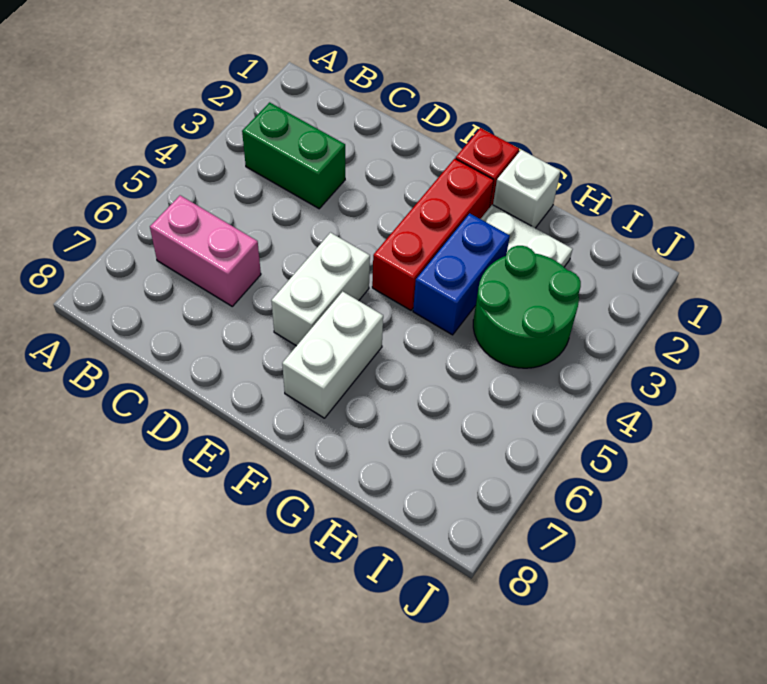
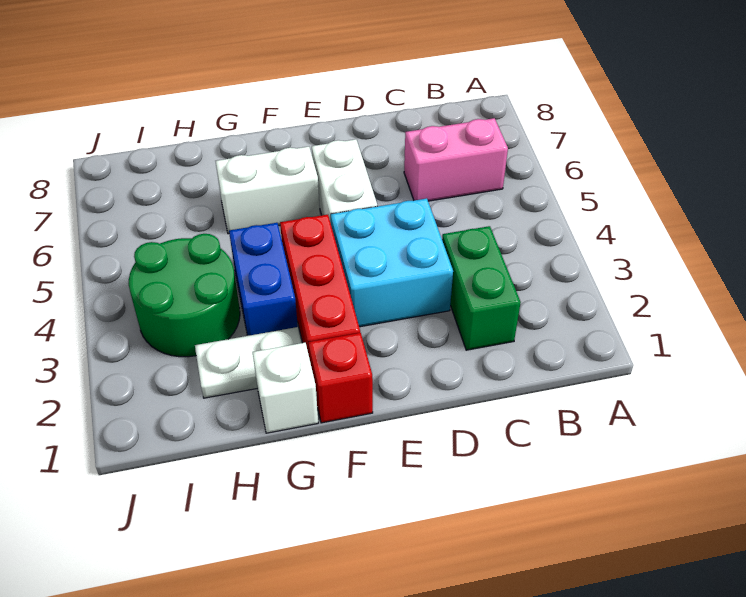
green 1x2 brick [242,102,345,209] -> green 1x2 brick turned to [442,226,521,350]
none -> cyan 2x2 brick [331,198,453,327]
white 1x2 brick [282,291,383,418] -> white 1x2 brick turned to [216,147,320,234]

